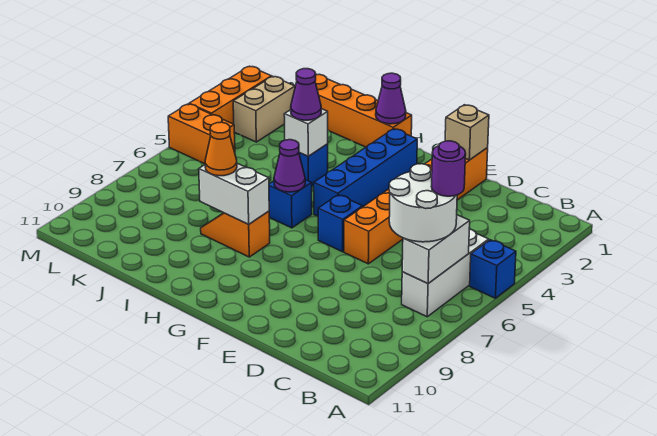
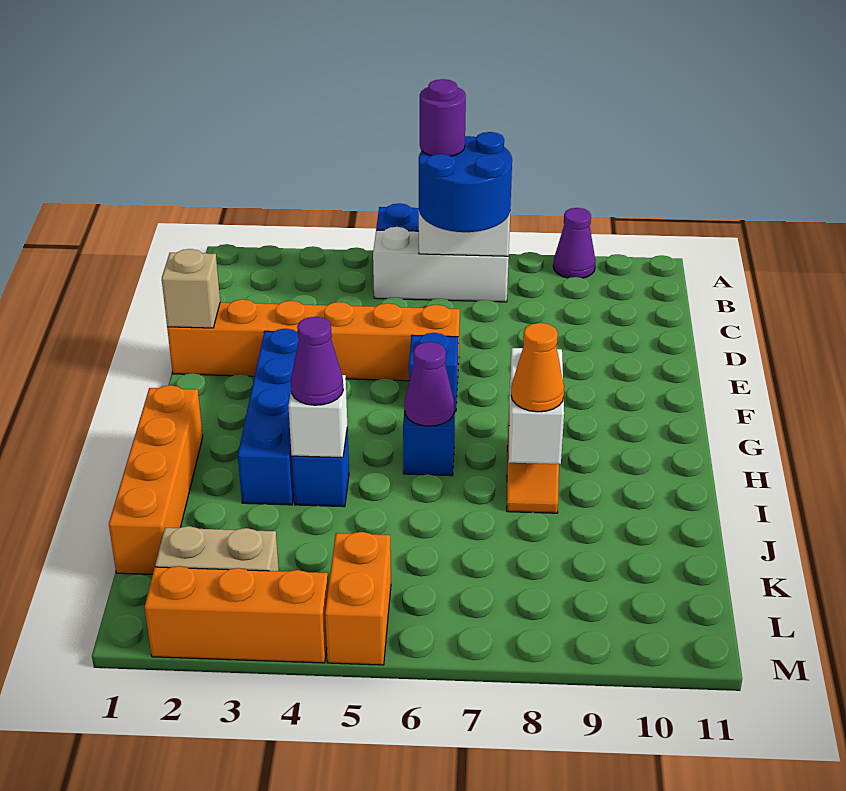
white 2x2 round brick [389,164,457,242] -> blue 2x2 round brick [419,132,512,232]
blue 1x4 brick [314,129,417,216] -> blue 1x4 brick turned to [238,329,299,505]
purple 1x1 cone [376,73,406,124] -> purple 1x1 cone moved to [553,208,596,278]

